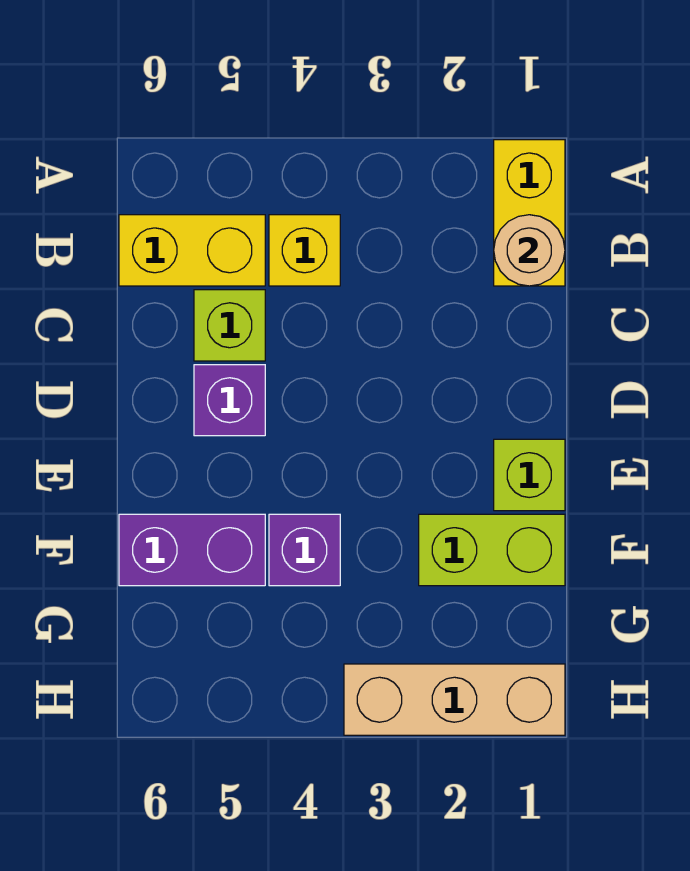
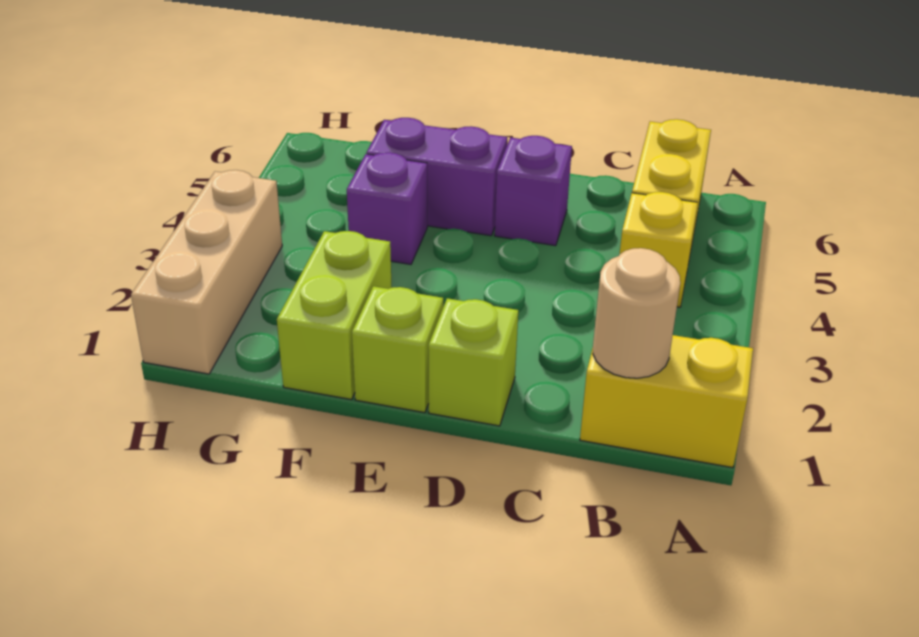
lime 1x1 brick [194,290,265,361] -> lime 1x1 brick moved to [428,298,518,426]
purple 1x2 brick [119,514,265,586] -> purple 1x2 brick turned to [366,118,507,236]

